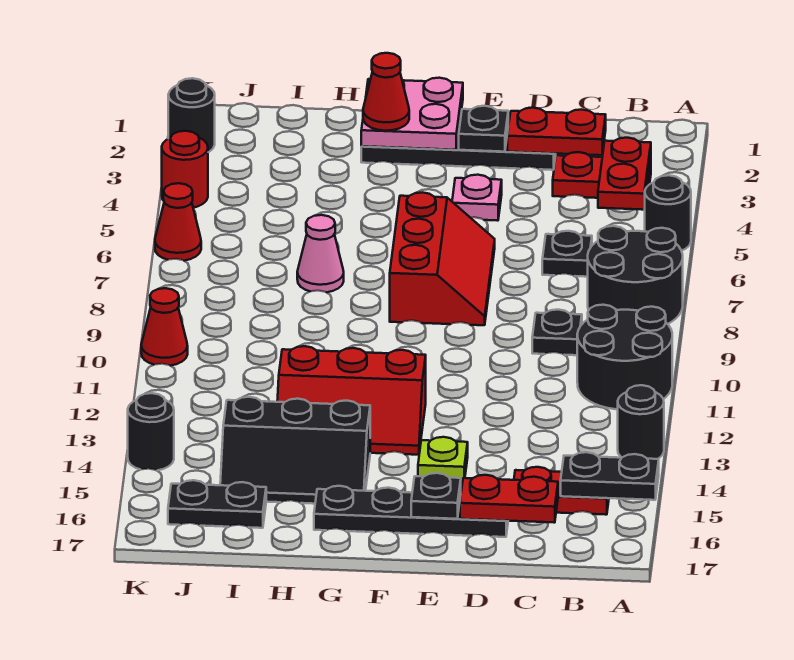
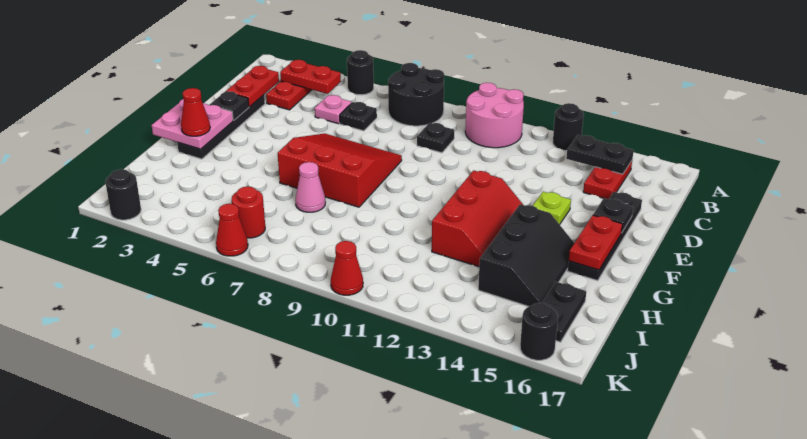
black 2x2 round brick [577,305,672,409] -> pink 2x2 round brick [465,83,524,148]
black 1x2 plate [561,452,659,500] -> black 1x2 plate turned to [566,135,634,174]
red 1x2 plate [460,475,558,523] -> red 1x2 plate moved to [569,215,622,270]
pink 1x1 plate [452,175,502,221] -> pink 1x1 plate moved to [315,95,352,124]
red 2x3 slope [390,192,495,325] -> red 3x3 slope [278,133,402,207]
red 1x1 round brick [162,131,208,208] -> red 1x1 round brick moved to [232,186,265,238]
black 1x1 round brick [128,393,174,471] -> black 1x1 round brick moved to [520,303,558,360]

